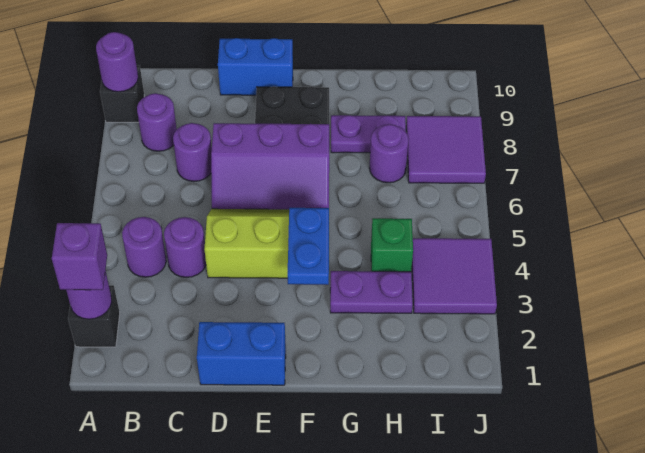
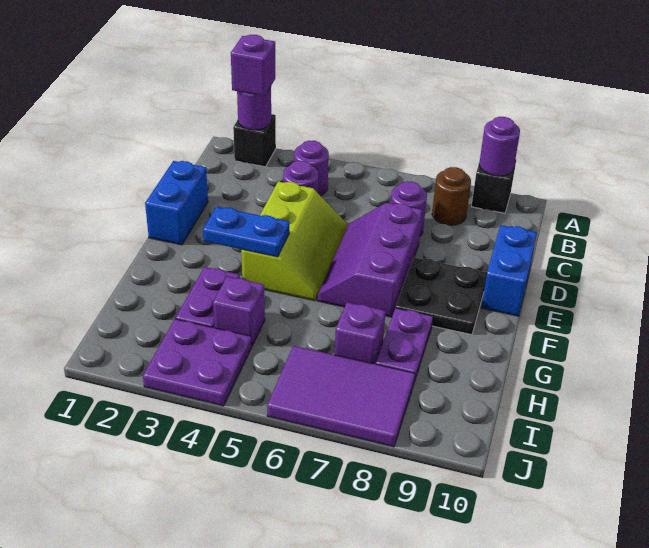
purple 1x1 round brick [137,93,177,151] -> brown 1x1 round brick [432,167,471,225]
green 1x1 brick [371,218,413,272] -> purple 1x1 brick [213,277,265,346]
purple 1x1 round brick [369,124,408,183] -> purple 1x1 brick [335,302,386,364]
purple 2x2 tile [412,238,497,314] -> purple 2x2 plate [143,319,252,406]
purple 2x2 tile [406,116,486,183] -> purple 2x3 tile [267,346,415,447]

